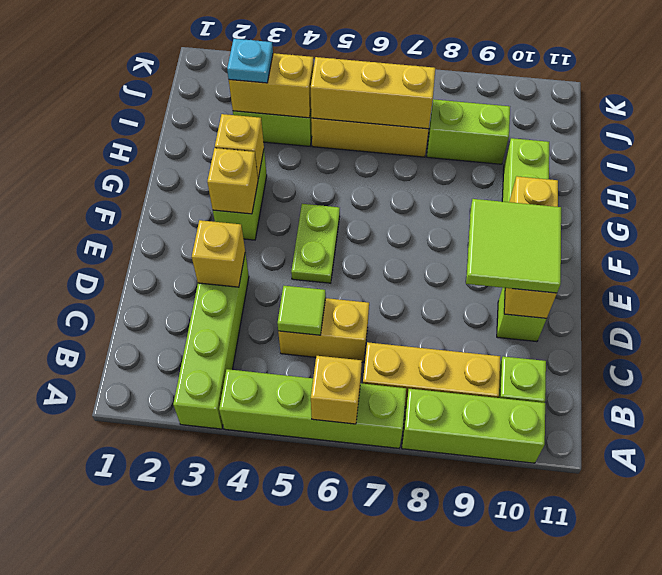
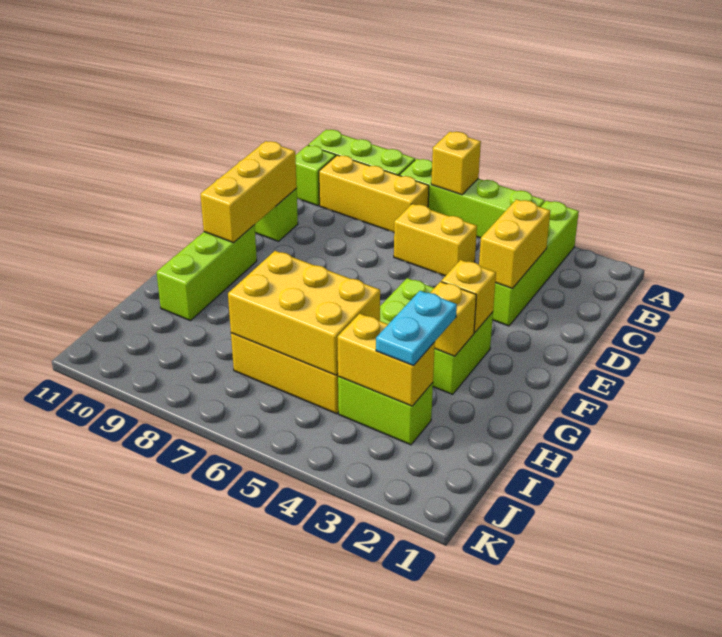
lime 1x1 tile [277,286,326,335] -> none
yellow 1x1 brick [192,220,245,287] -> yellow 1x2 brick [479,199,550,288]
lime 2x2 tile [466,199,561,293] -> none
cyan 1x1 plate [227,39,273,83] -> cyan 1x2 plate [376,291,457,366]
yellow 1x3 brick [311,57,435,129] -> yellow 2x3 brick [228,251,380,375]
lime 1x2 brick [427,99,510,164] -> none

